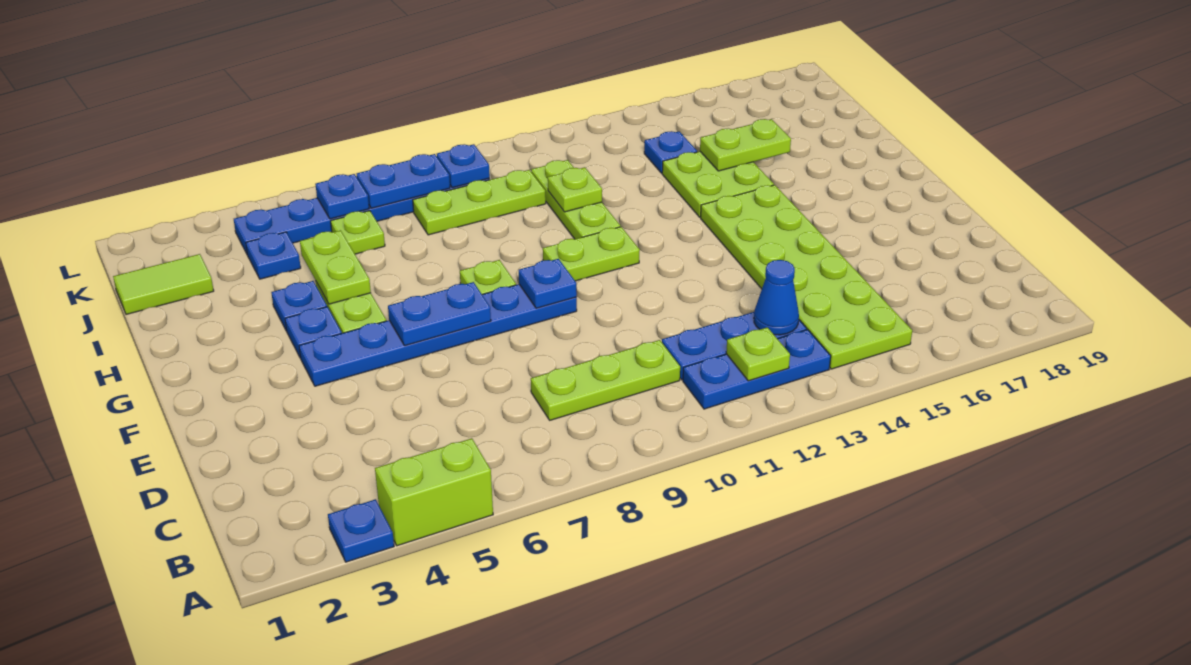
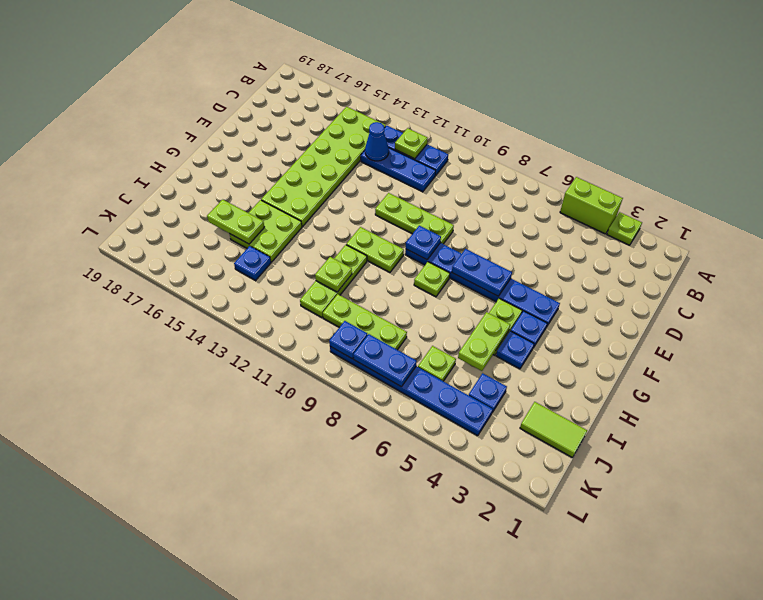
blue 1x1 plate [328,499,394,562] -> lime 1x1 plate [607,212,642,245]
lime 1x3 plate [531,340,680,420] -> lime 1x3 plate moved to [375,193,454,244]
blue 1x1 plate [315,174,369,219] -> none

